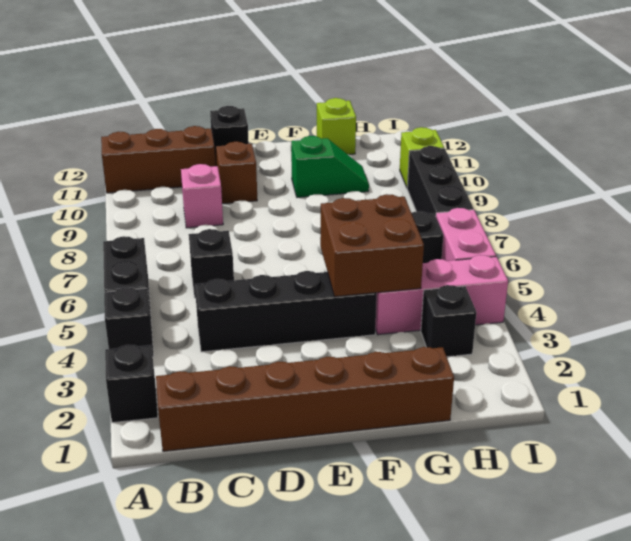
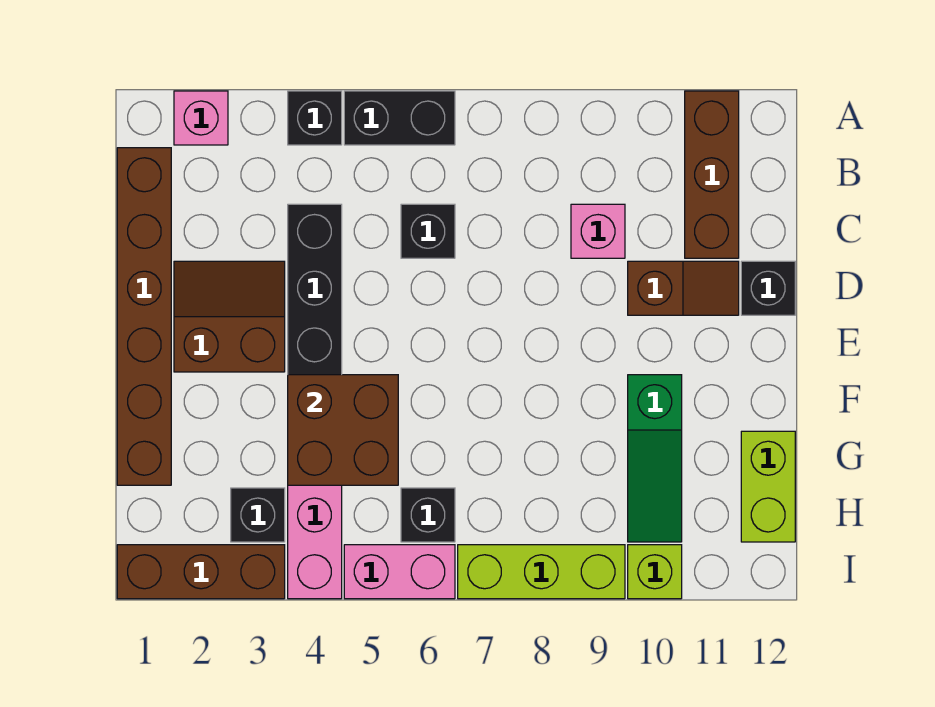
black 1x1 brick [105,345,158,423] -> pink 1x1 brick [174,91,228,145]
none -> brown 2x2 slope [174,261,285,372]
green 1x2 slope [291,136,369,197] -> green 1x3 slope [628,375,682,542]
lime 1x1 brick [317,98,356,155] -> lime 1x2 brick [741,431,795,542]
none -> brown 1x3 brick [117,545,285,599]
black 1x3 brick [407,146,474,216] -> lime 1x3 brick [458,545,625,599]

